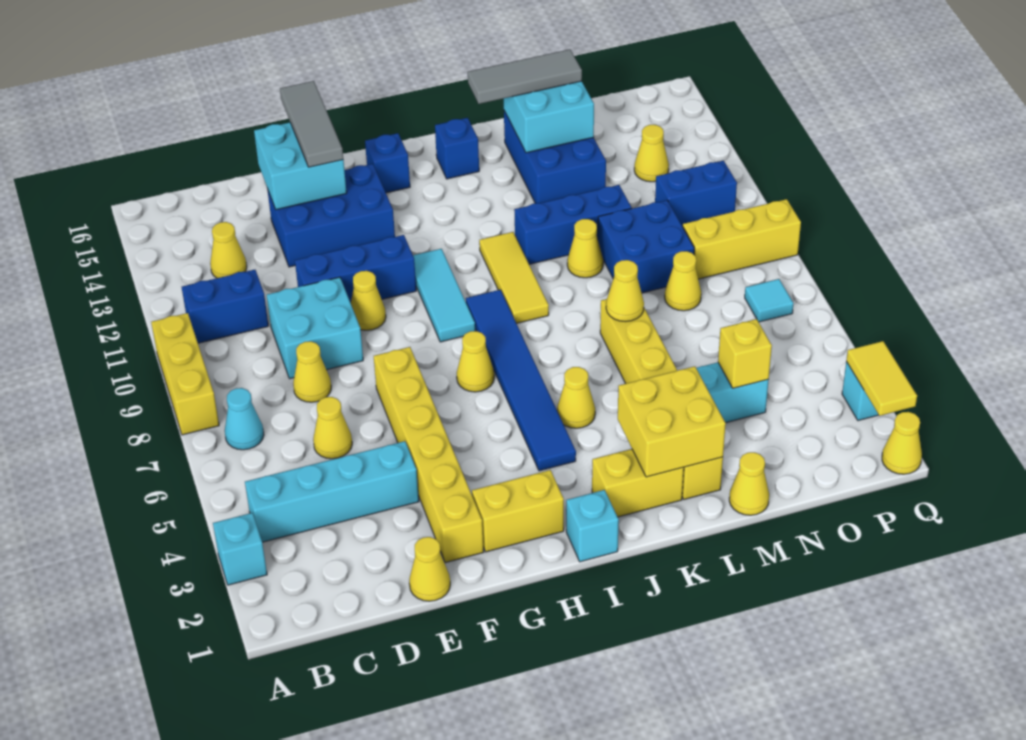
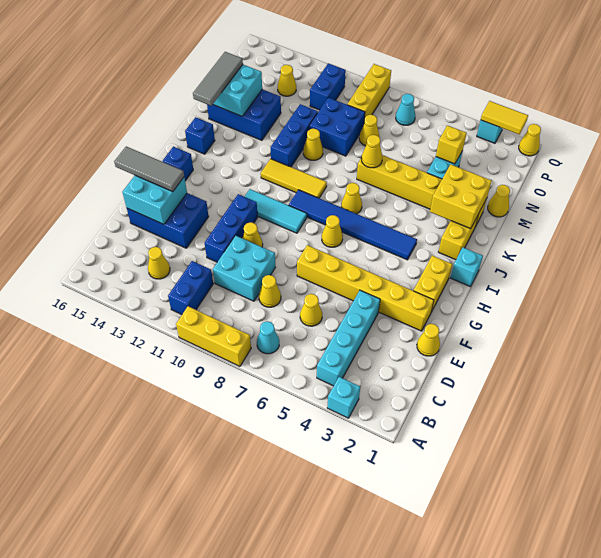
blue 2x3 brick [267,164,395,267] -> blue 2x3 brick turned to [127,193,209,248]
yellow 1x1 cone [557,367,595,428] -> yellow 1x1 cone moved to [341,183,362,214]
cyan 1x1 tile [745,279,794,322] -> cyan 1x1 cone [396,94,415,125]

